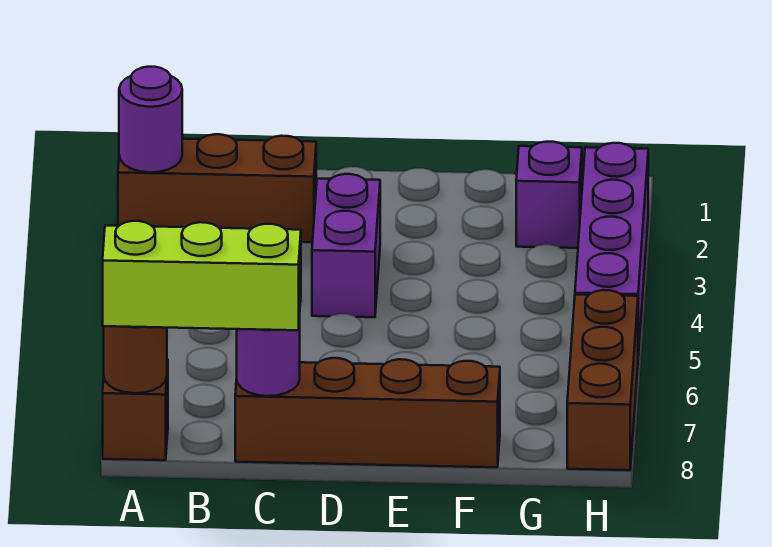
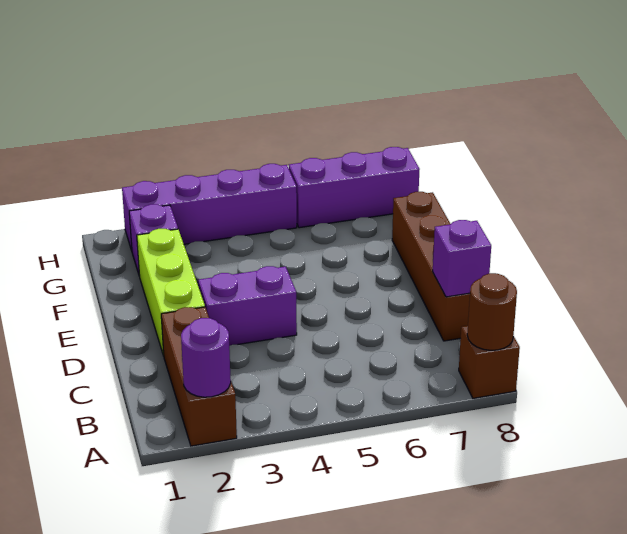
lime 1x3 brick [103,221,301,330] -> lime 1x3 brick moved to [137,229,205,356]
purple 1x1 round brick [237,316,300,396] -> purple 1x1 brick [433,220,491,297]
brown 1x3 brick [567,290,638,470] -> purple 1x3 brick [289,147,420,228]

